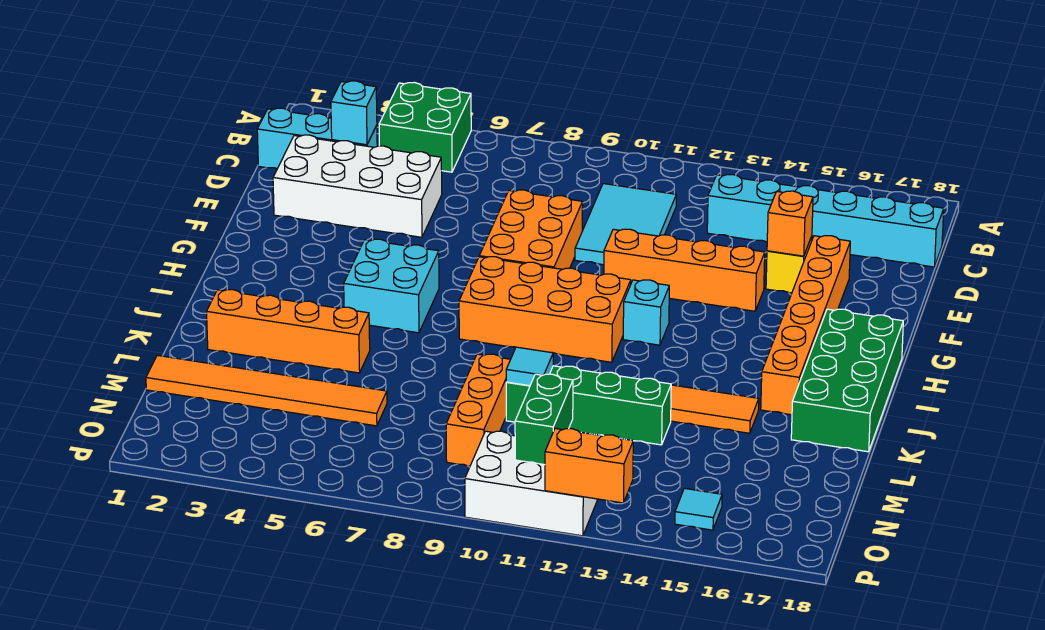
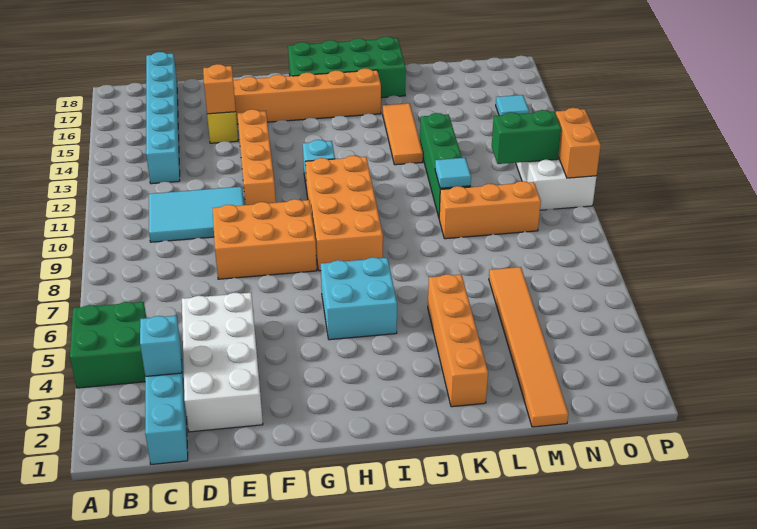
orange 1x2 brick [545,429,633,503] -> orange 1x2 brick moved to [555,108,601,178]

